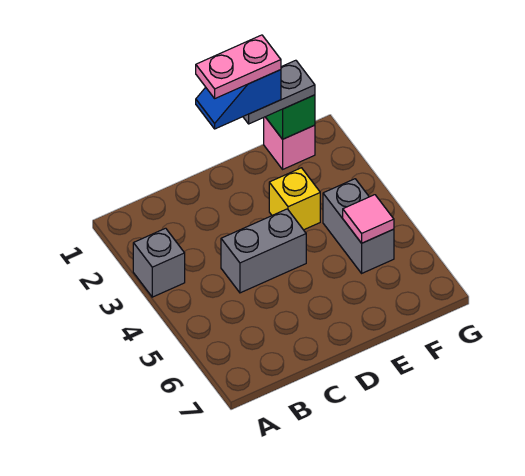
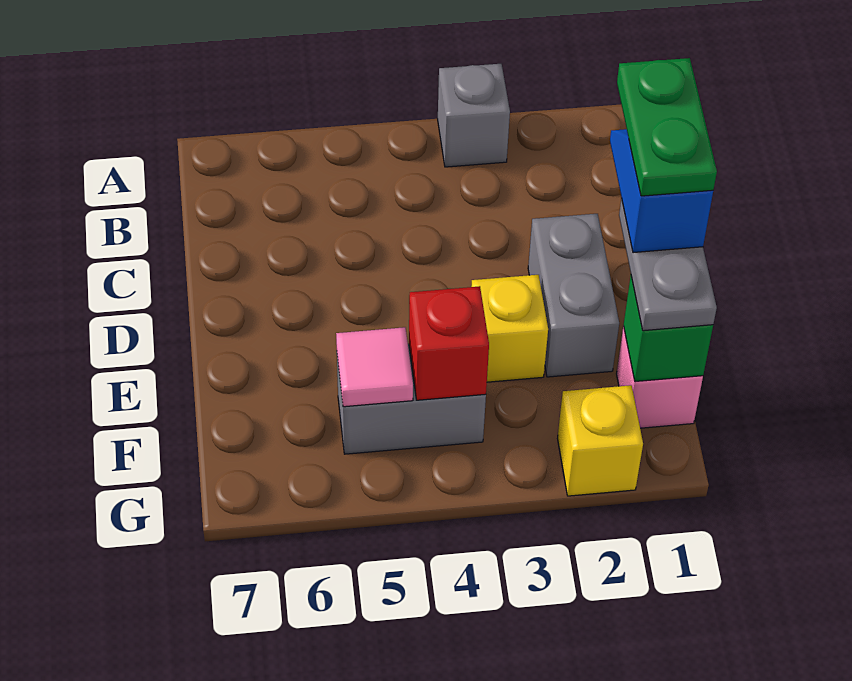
grey 1x2 brick [221,209,306,293] -> grey 1x2 brick moved to [528,214,619,377]
pink 1x2 plate [196,35,281,98] -> green 1x2 plate [617,58,717,196]
none -> red 1x1 brick [409,286,489,400]
none -> yellow 1x1 brick [558,385,643,496]

